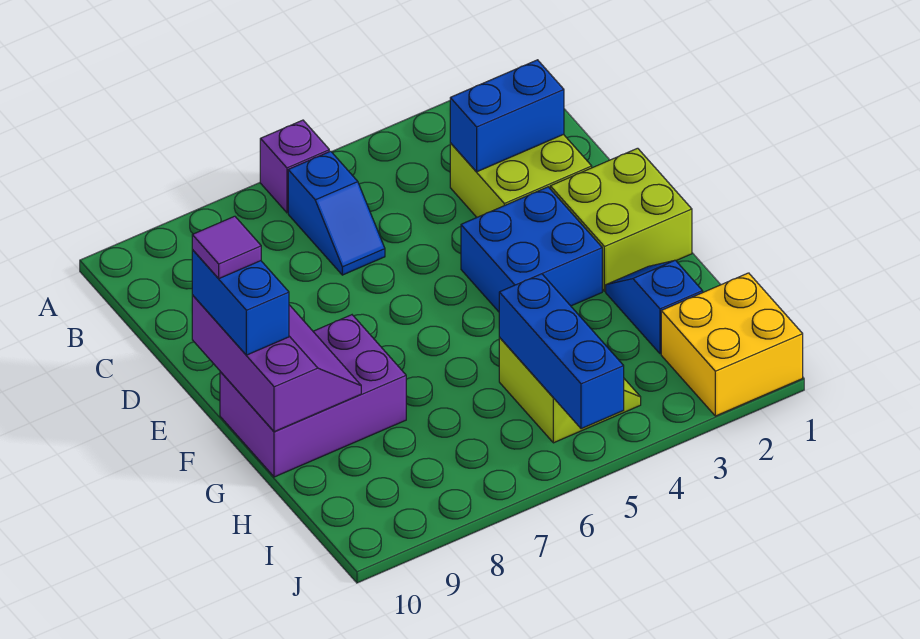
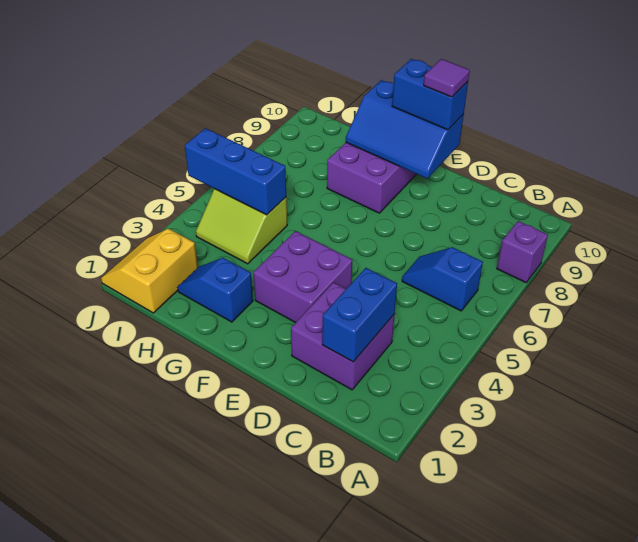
purple 1x1 brick [260,120,329,213] -> purple 1x1 brick moved to [497,221,548,282]
lime 2x2 brick [450,135,592,217] -> purple 2x2 brick [291,282,395,390]
lime 2x2 brick [550,148,692,291] -> none
blue 2x2 brick [461,187,602,312] -> purple 2x2 brick [253,231,352,323]
purple 2x3 slope [192,295,361,432] -> blue 2x3 slope [346,80,464,179]
blue 1x2 slope [606,260,703,354] -> blue 1x2 slope turned to [177,258,253,322]
yellow 2x2 brick [661,273,803,416] -> yellow 2x2 slope [101,228,198,313]

